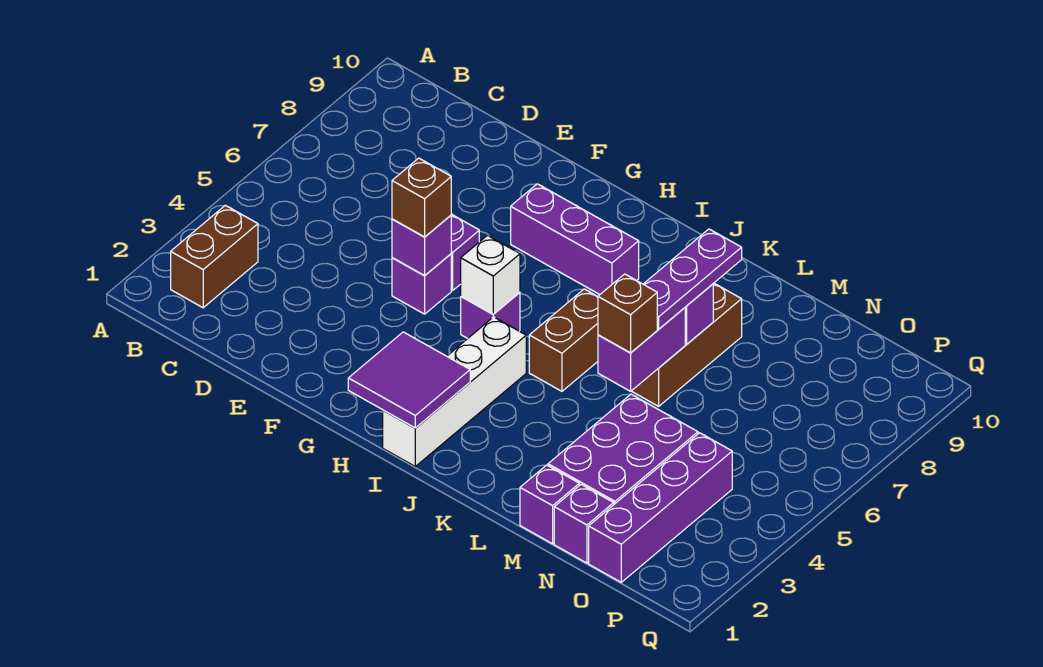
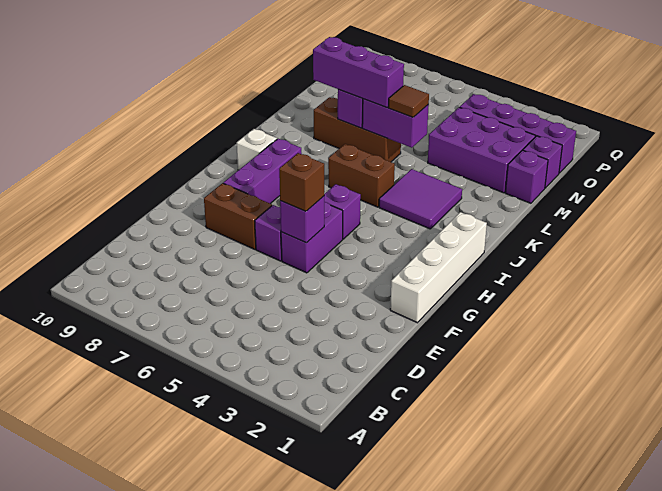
brown 1x2 brick [171,205,258,308] -> brown 1x2 brick moved to [204,183,272,249]
purple 1x1 brick [392,254,451,314] -> purple 1x2 brick [281,202,343,273]
purple 2x2 tile [348,332,470,428] -> purple 2x2 tile moved to [379,169,462,229]
white 1x1 brick [461,235,520,314] -> white 1x1 brick moved to [237,129,277,170]
white 1x4 brick [383,317,526,466] -> white 1x4 brick turned to [390,212,487,323]
brown 1x1 brick [598,274,657,353] -> brown 1x1 tile [388,85,429,117]
purple 1x3 plate [643,229,742,329] -> purple 1x3 brick [313,37,404,108]

